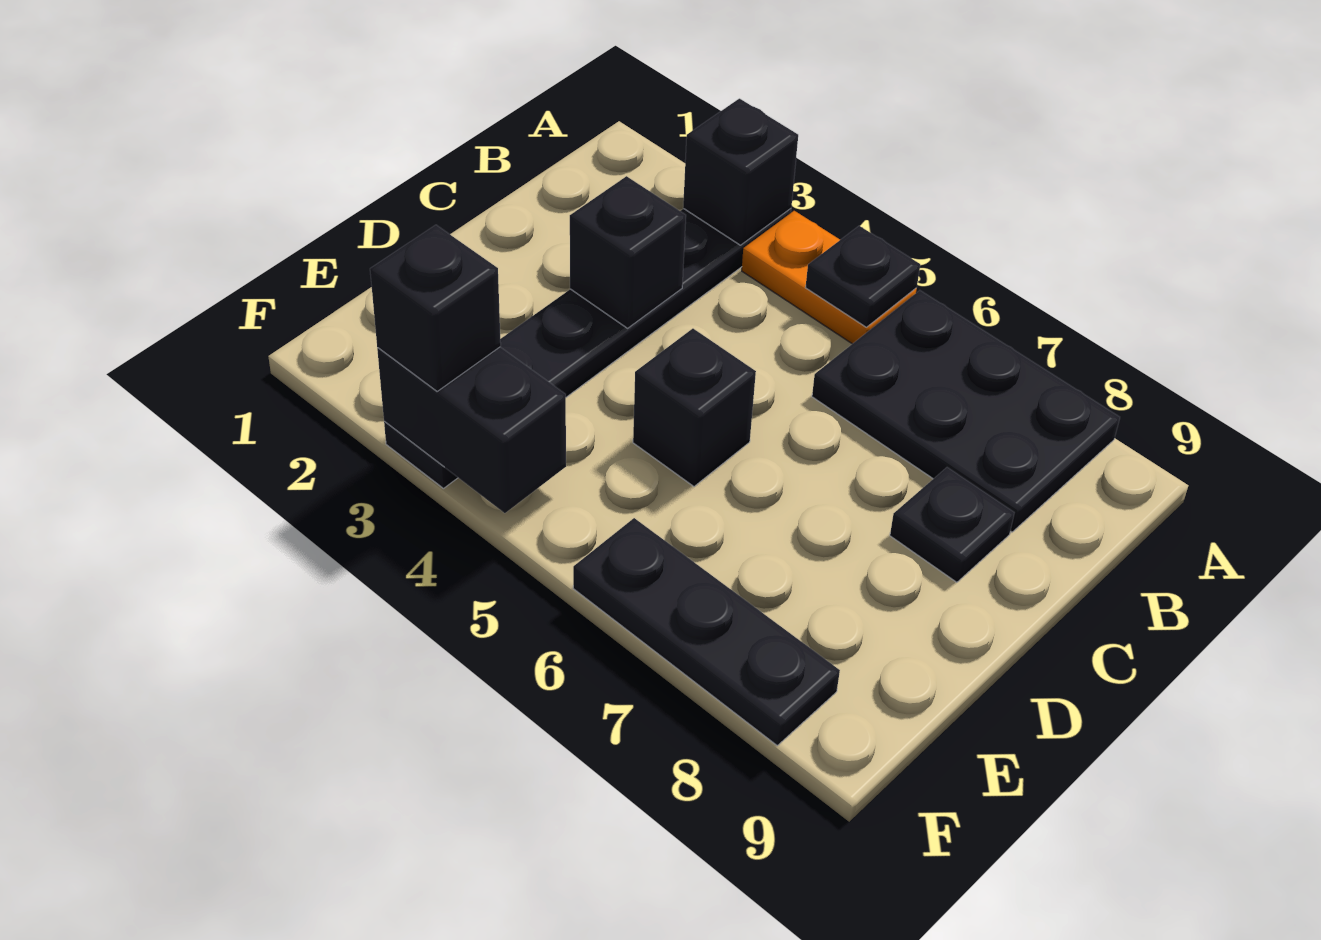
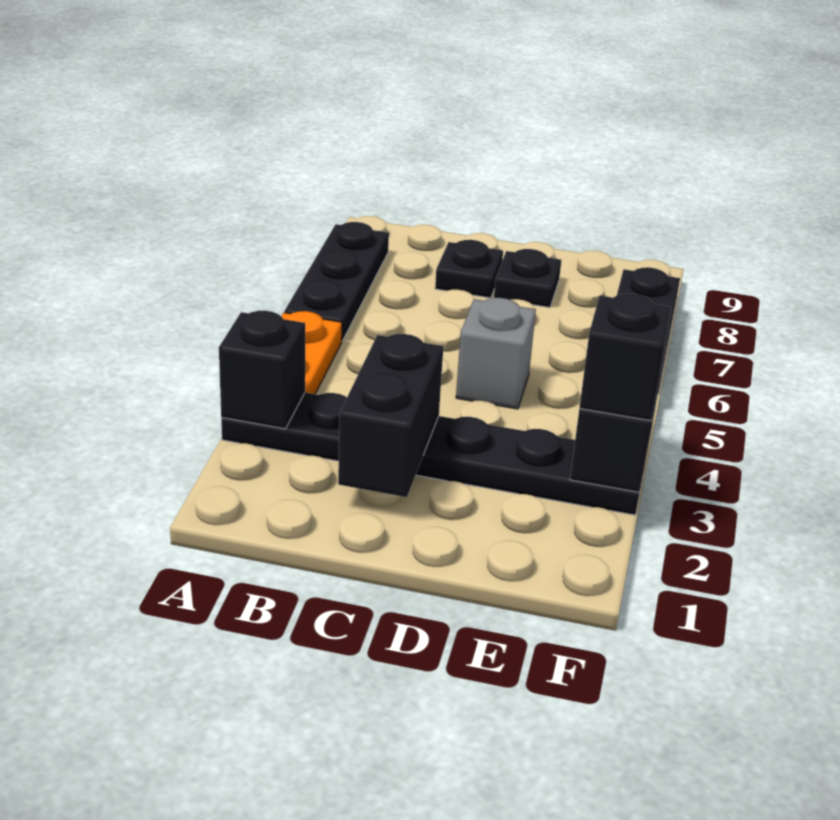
black 1x1 plate [805,226,920,327] -> black 1x1 plate moved to [494,249,561,308]
black 2x3 plate [812,290,1120,532] -> black 1x3 plate [284,222,389,341]
black 1x1 brick [570,176,686,328] -> black 1x2 brick [338,334,443,497]
black 1x1 brick [633,329,756,486] -> grey 1x1 brick [456,298,536,409]

